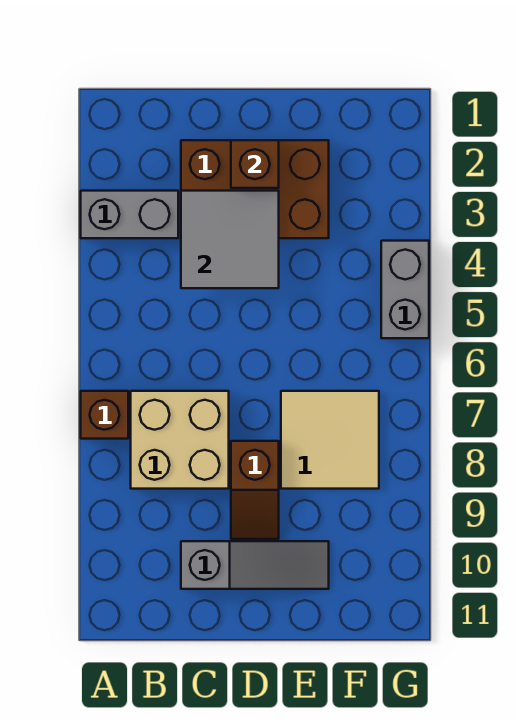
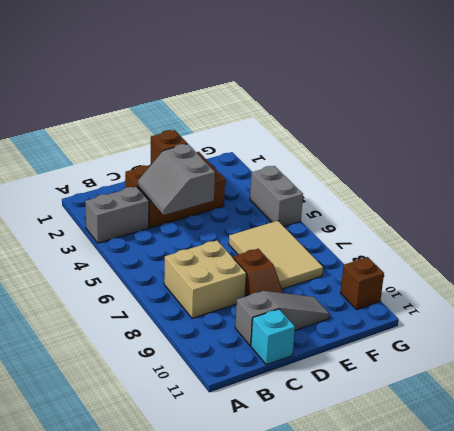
brown 1x1 brick [81,391,128,439] -> brown 1x1 brick moved to [341,257,384,309]
grey 2x2 tile [181,191,279,288] -> grey 2x2 slope [138,144,215,215]
none -> cyan 1x1 brick [251,309,295,365]
tan 2x2 tile [281,391,379,489] -> tan 2x3 tile [229,221,323,289]

